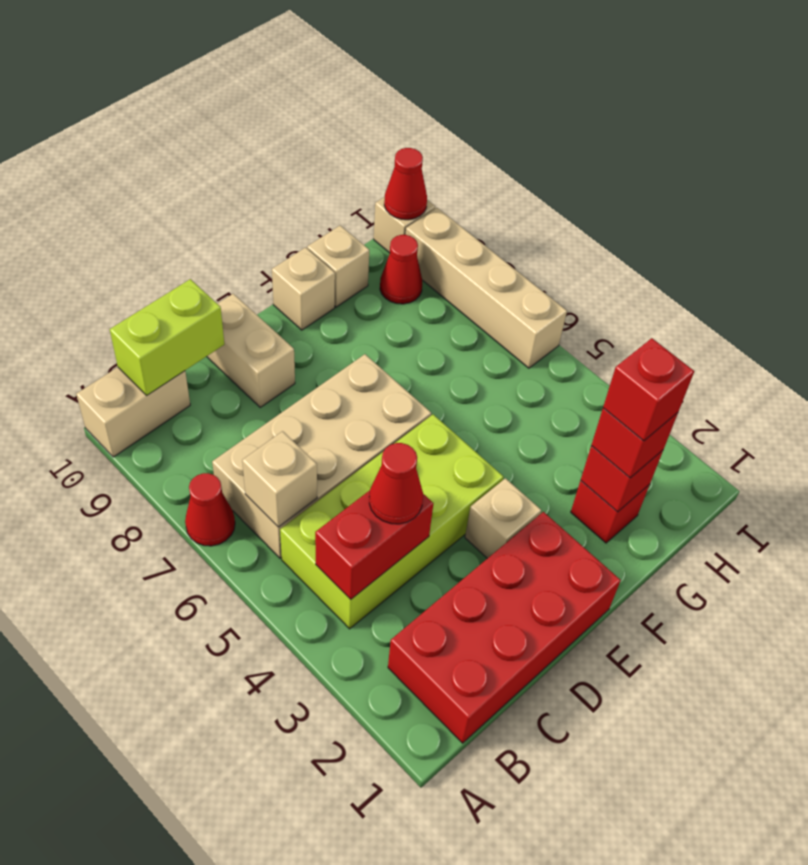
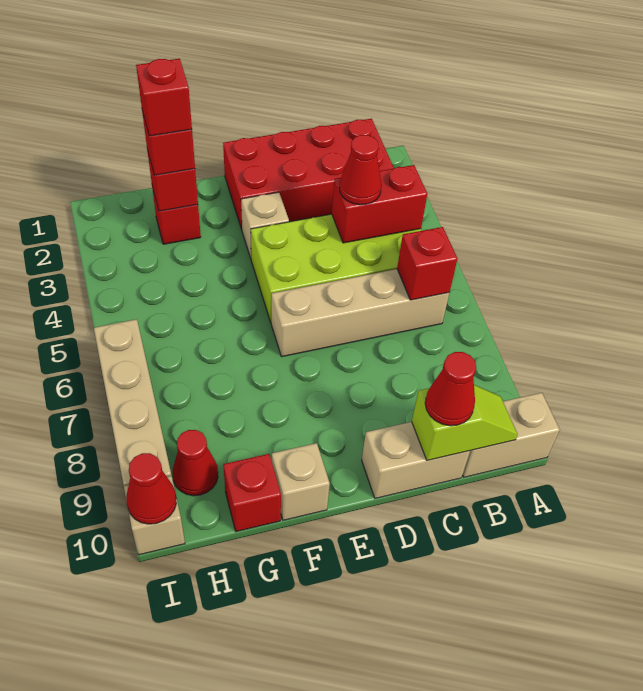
red 1x1 cone [185,473,235,546] -> red 1x1 cone moved to [425,352,476,426]
tan 2x4 brick [212,354,431,558] -> tan 1x4 brick [271,269,449,357]
tan 1x1 brick [242,431,317,527] -> red 1x1 brick [397,227,457,300]
lime 1x2 brick [110,279,224,395] -> lime 1x2 slope [412,385,518,460]
tan 1x2 brick [207,294,295,407] -> tan 1x2 brick turned to [362,422,470,498]
tan 1x1 brick [307,225,369,307] -> red 1x1 brick [223,454,281,532]

